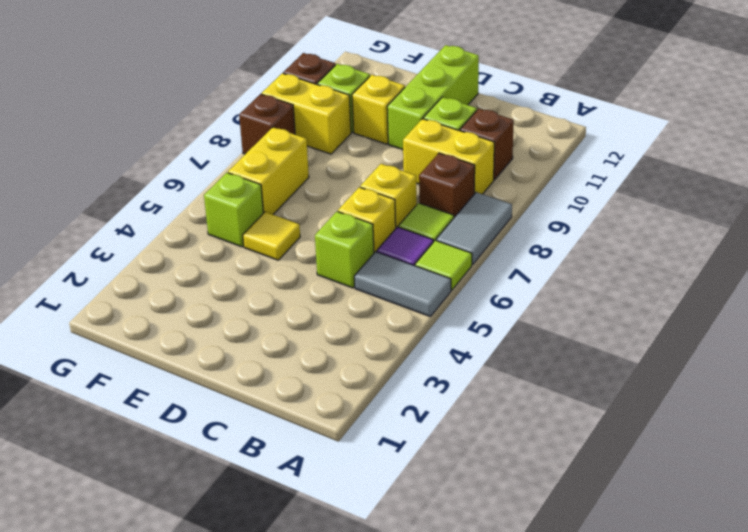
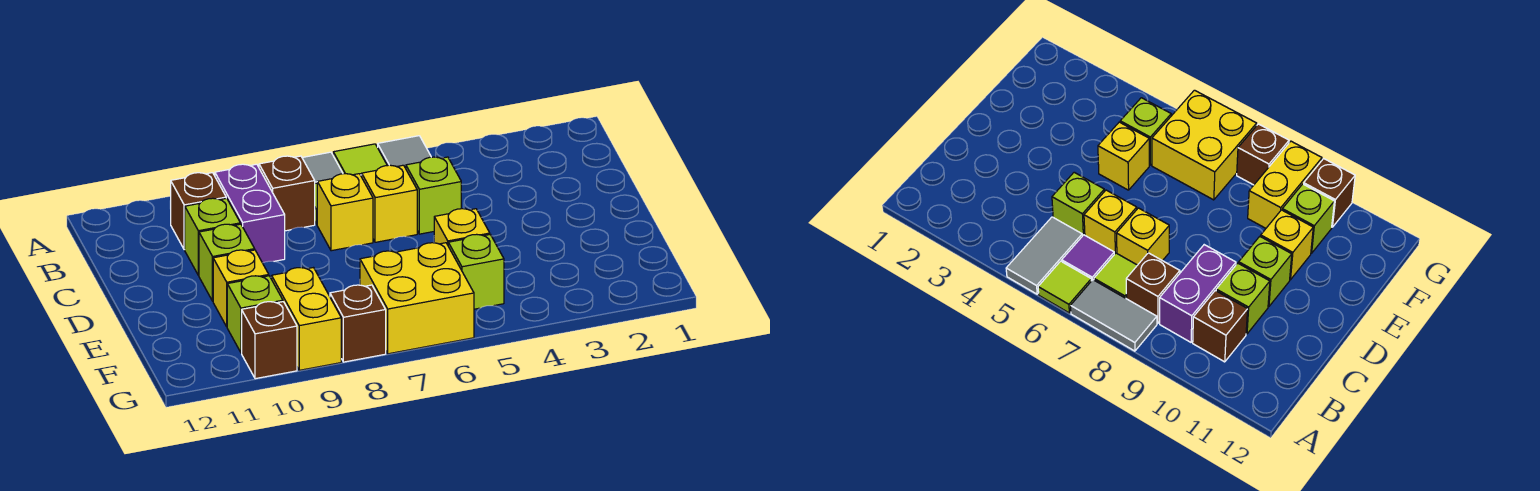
yellow 1x2 brick [403,119,494,194] -> purple 1x2 brick [215,164,285,263]
lime 1x3 brick [387,45,479,150] -> lime 1x1 brick [199,224,255,301]
yellow 1x1 tile [243,212,300,260] -> yellow 1x1 brick [434,209,490,245]
yellow 1x2 brick [228,127,309,215] -> yellow 2x2 brick [360,243,474,354]

